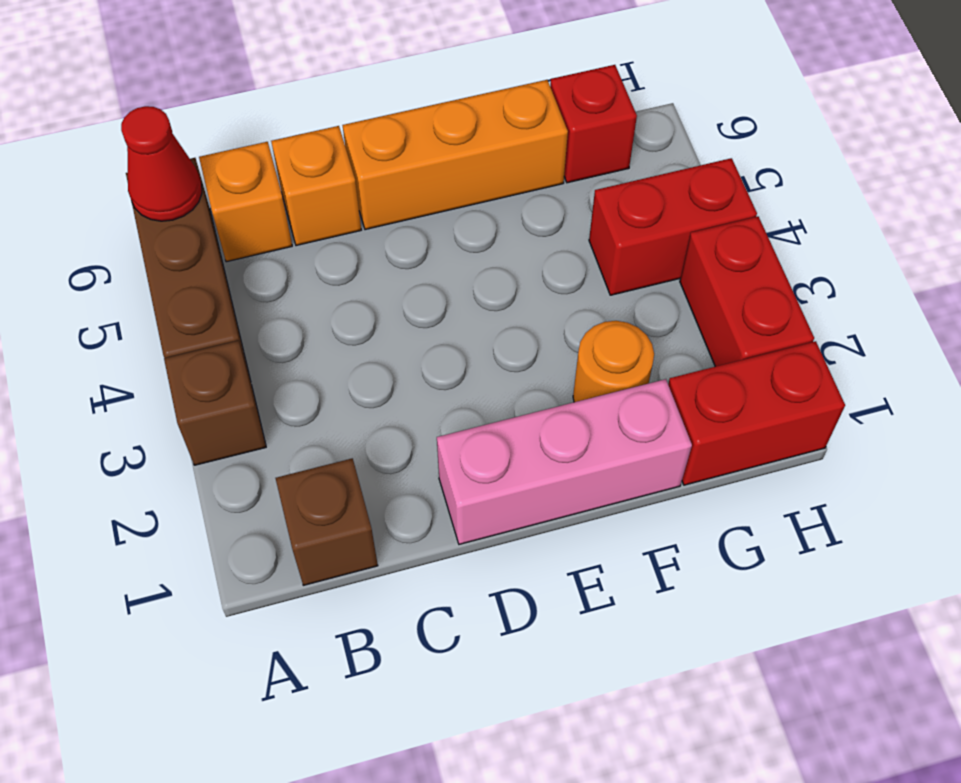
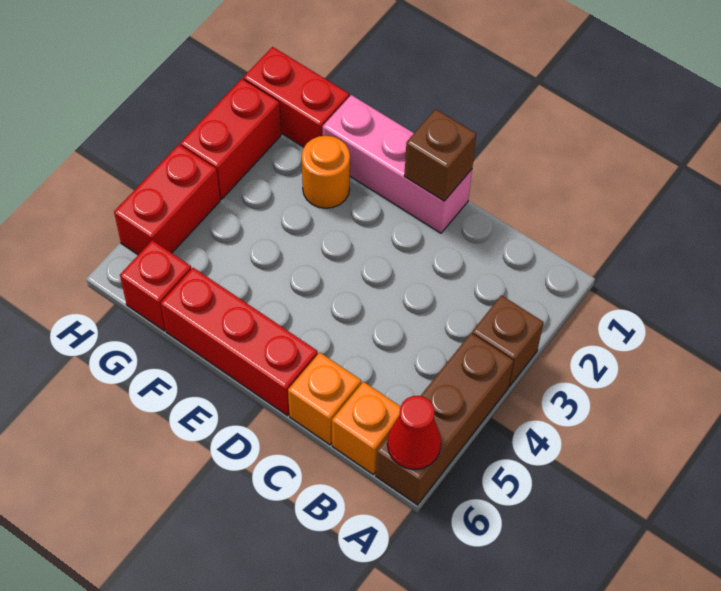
brown 1x1 brick [276,458,378,585] -> brown 1x1 brick moved to [404,109,477,201]
orange 1x3 brick [342,80,568,230] -> red 1x3 brick [161,268,318,416]
red 1x2 brick [589,158,757,295] -> red 1x2 brick turned to [114,144,220,255]

